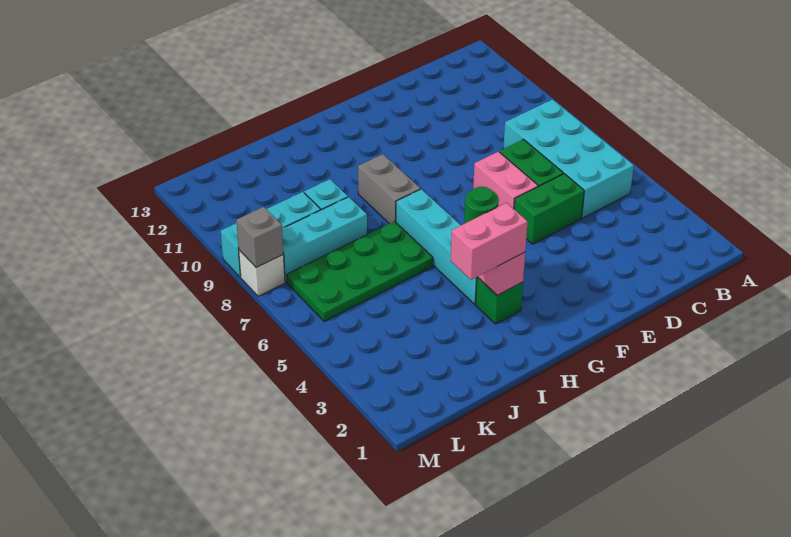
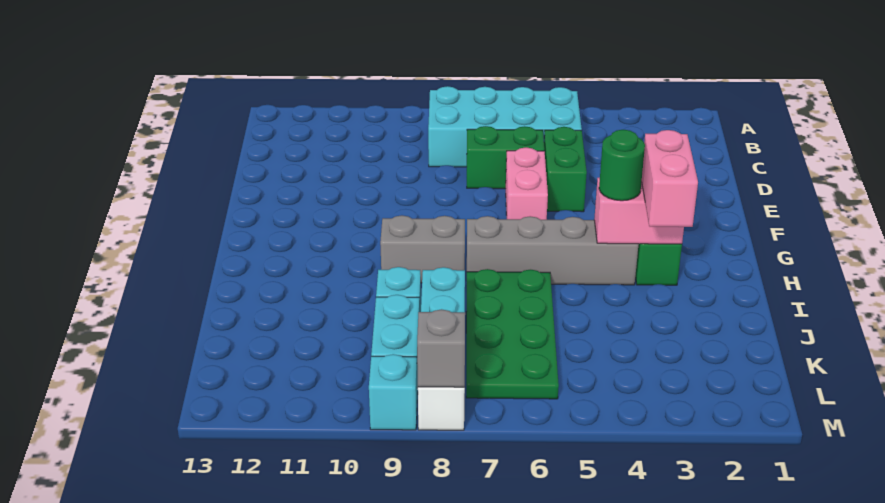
pink 1x2 brick [473,152,538,209] -> pink 1x2 brick turned to [506,147,548,220]
cyan 1x4 brick [396,189,477,304] -> grey 1x4 brick [467,216,638,285]

